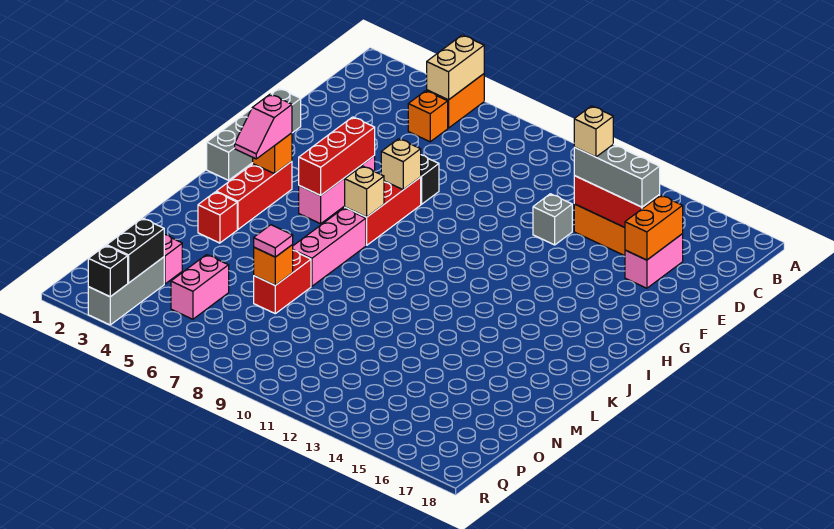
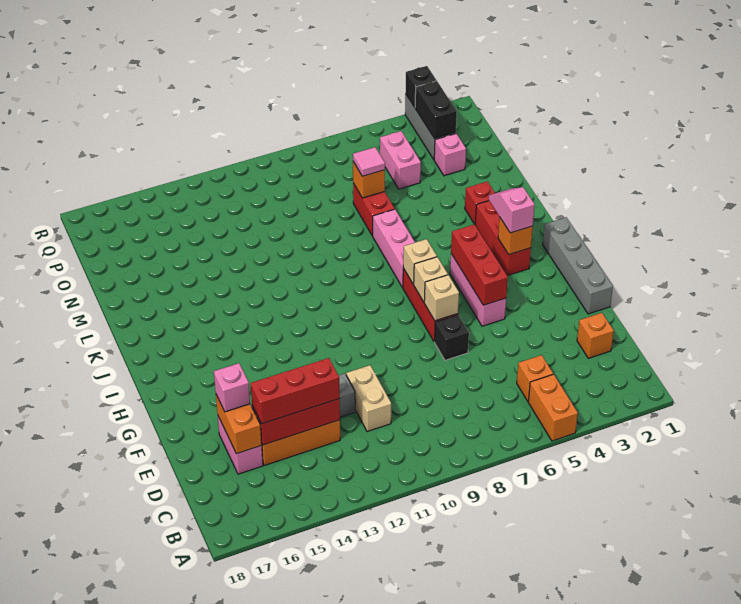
tan 1x2 brick [427,35,484,100] -> tan 1x2 brick moved to [346,365,391,432]
none -> orange 1x1 brick [577,313,614,358]
grey 1x3 brick [574,144,660,207] -> red 1x3 brick [251,358,340,424]
tan 1x1 brick [574,106,613,157] -> tan 1x1 brick moved to [414,257,448,302]
none -> pink 1x1 brick [214,363,250,412]

